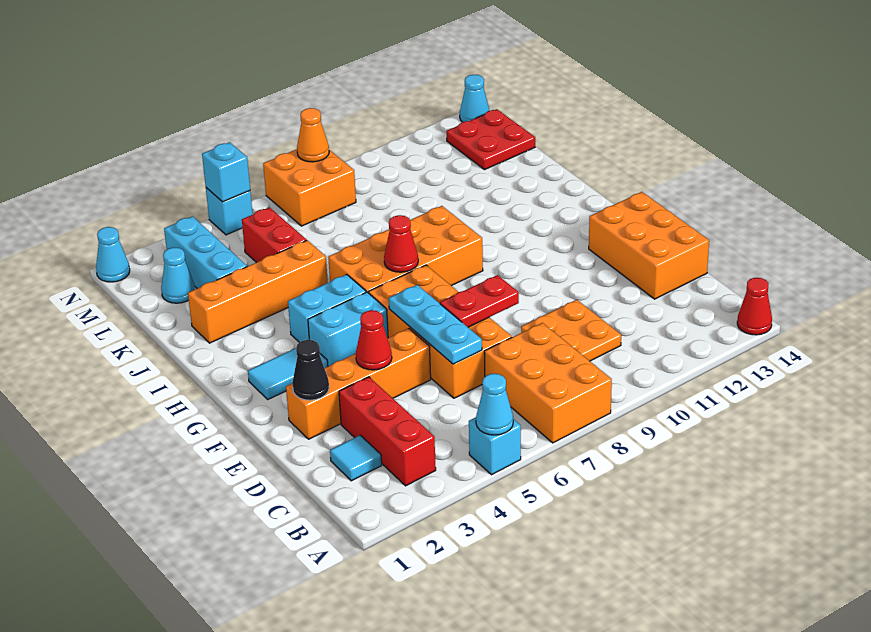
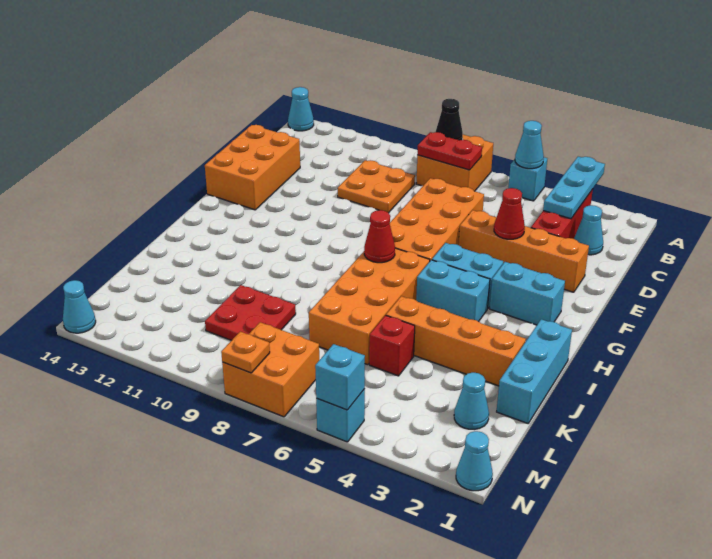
orange 2x3 brick [484,323,612,443] -> orange 2x2 brick [416,135,493,191]
red 1x1 cone [737,278,772,335] -> cyan 1x1 cone [288,87,314,131]
cyan 1x1 tile [330,435,382,481] -> cyan 1x1 cone [574,205,603,255]
cyan 1x3 plate [389,285,482,364] -> cyan 1x3 plate moved to [543,157,605,219]
black 1x1 cone [292,340,329,400] -> black 1x1 cone moved to [436,99,463,140]
red 1x2 plate [440,275,519,327] -> red 1x2 plate moved to [417,132,482,170]
cyan 1x2 tile [248,348,328,399] -> cyan 1x2 brick [490,262,565,325]
orange 2x4 brick [328,206,483,293] -> orange 2x4 brick turned to [309,248,430,365]
cyan 1x3 brick [164,216,247,289] -> cyan 1x3 brick moved to [497,319,572,423]
red 1x2 brick [242,207,307,263] -> red 1x1 brick [369,315,415,376]
red 2x2 plate [446,109,535,170] -> red 2x2 plate moved to [205,285,296,340]
orange 1x1 cone [297,108,329,162] -> orange 1x1 plate [221,332,270,373]

